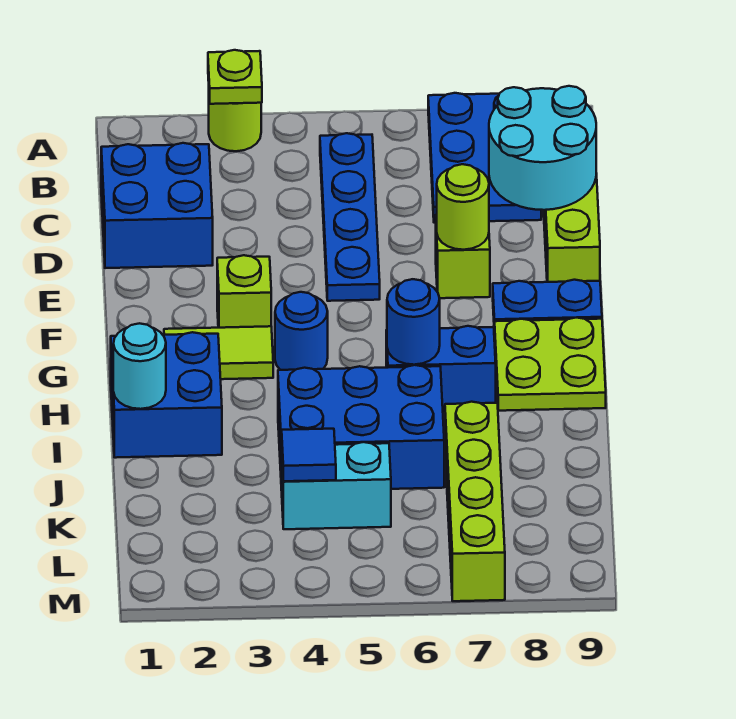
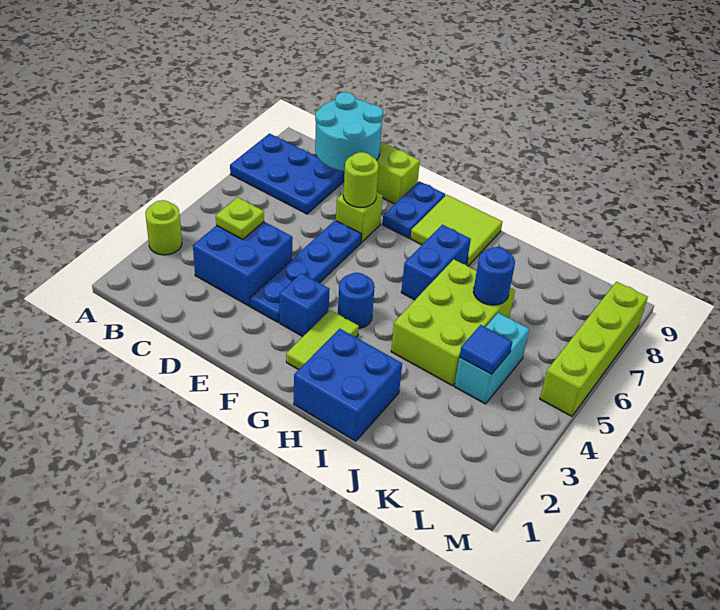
lime 1x1 plate [208,50,262,104] -> lime 1x1 plate moved to [216,197,264,239]
blue 1x4 plate [320,133,380,301] -> blue 1x4 plate turned to [251,220,362,322]
blue 2x2 brick [101,143,213,268] -> blue 2x2 brick moved to [193,222,293,306]
lime 1x1 brick [217,255,271,328] -> blue 1x1 brick [279,273,330,336]
lime 2x2 plate [495,318,606,411] -> lime 2x2 tile [410,195,502,266]
blue 1x1 round brick [387,279,440,365] -> blue 1x1 round brick moved to [473,247,515,305]
cyan 1x1 round brick [113,323,166,409] -> none
blue 2x3 brick [278,365,444,490] -> lime 2x3 brick [391,259,515,386]
lime 1x4 brick [445,402,505,601] -> lime 1x4 brick turned to [540,282,648,416]

